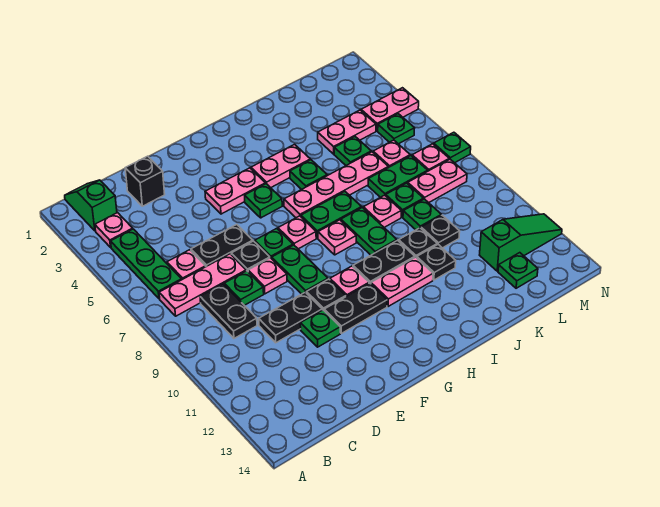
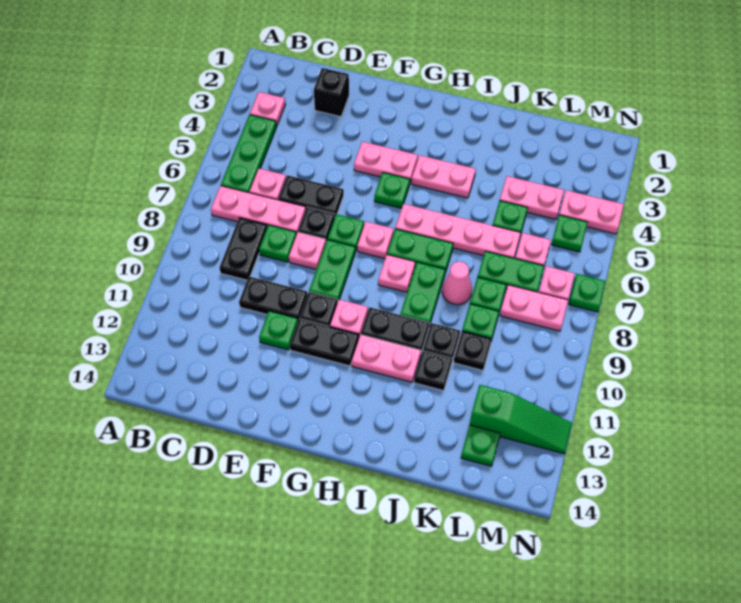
green 1x2 slope [65,180,117,231] -> none
green 1x1 plate [290,160,327,190] -> none
pink 1x1 plate [363,195,401,227] -> pink 1x1 cone [442,262,472,305]

